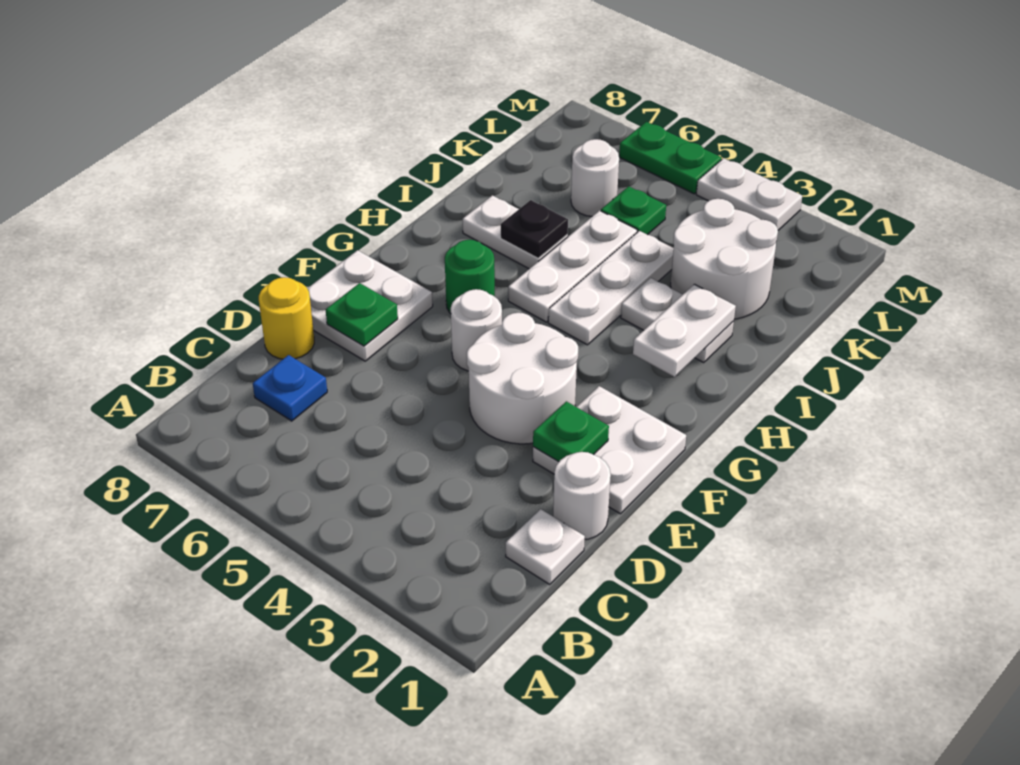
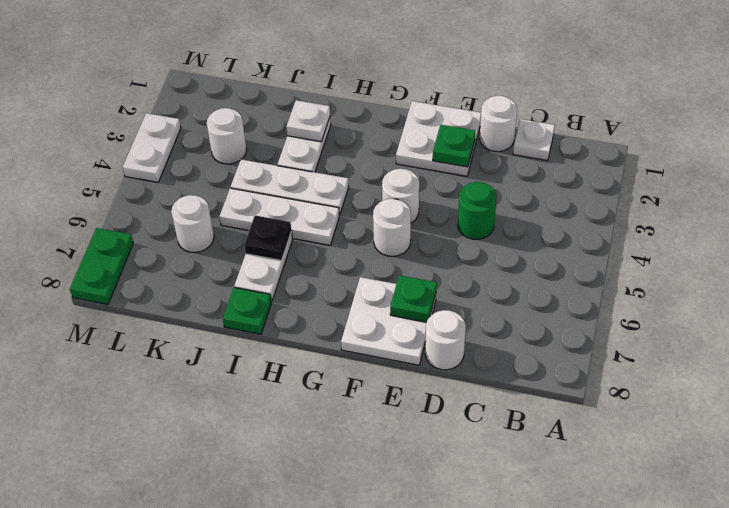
blue 1x1 plate [253,355,327,421] -> none
yellow 1x1 round brick [259,277,314,359] -> white 1x1 round brick [425,310,466,370]
white 2x2 round brick [467,313,578,444] -> white 1x1 round brick [382,169,419,223]
green 1x1 round brick [445,240,495,314] -> green 1x1 round brick moved to [458,182,497,239]
white 1x2 plate [633,284,736,377] -> white 1x1 plate [286,100,330,142]
white 2x2 round brick [671,199,778,319] -> white 1x1 round brick [207,108,246,164]
green 1x1 plate [601,186,666,235] -> green 1x1 plate moved to [223,288,271,334]
green 1x2 plate [619,122,722,194] -> green 1x2 plate moved to [70,228,133,304]

